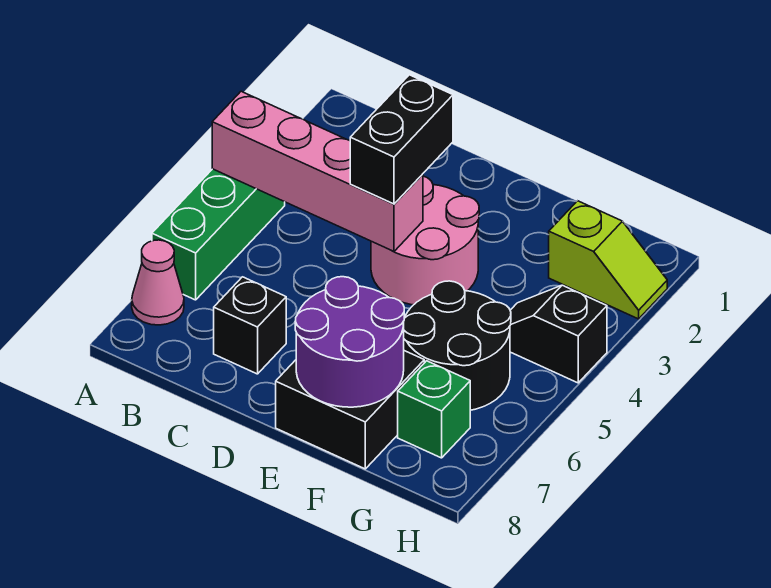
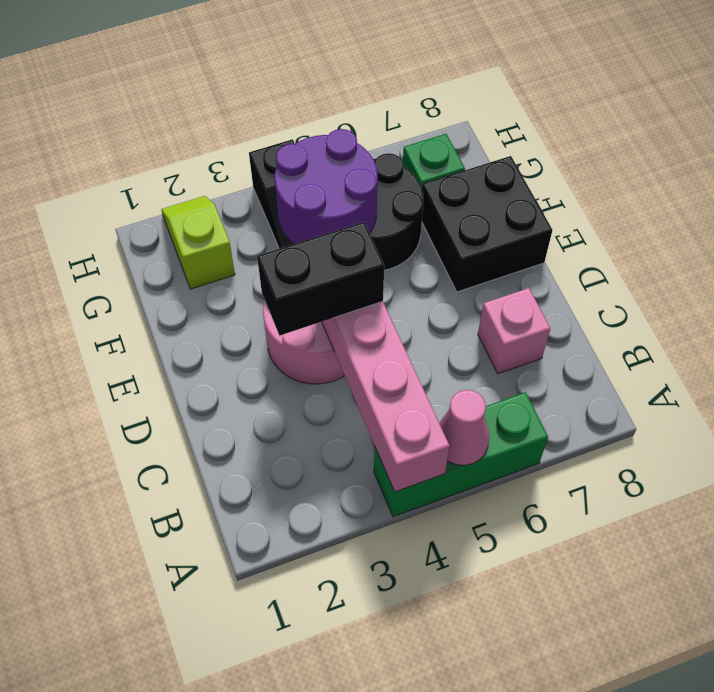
pink 1x1 cone [132,240,184,325] -> pink 1x1 cone moved to [439,390,489,465]
black 1x1 brick [214,277,286,374] -> pink 1x1 brick [478,288,550,374]
purple 2x2 round brick [295,277,404,407] -> purple 2x2 round brick moved to [274,129,378,244]

